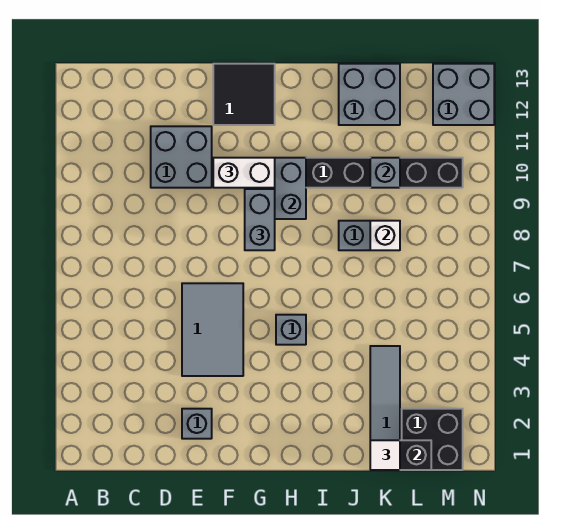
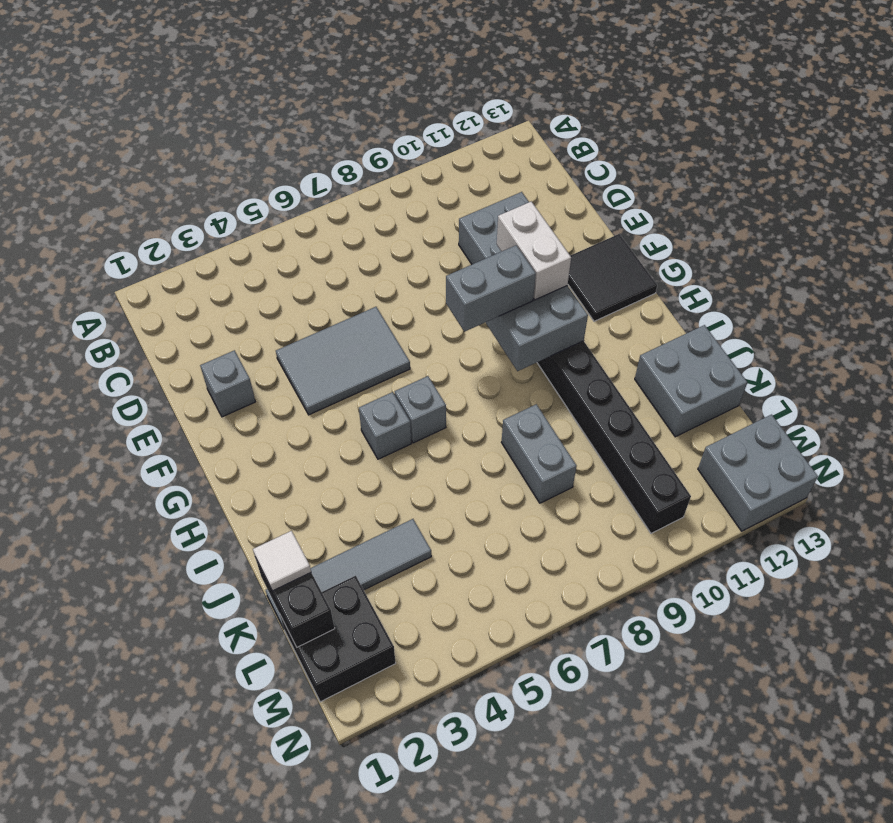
white 1x1 brick [370,221,400,250] -> none
grey 1x1 brick [370,158,400,188] -> grey 1x1 brick moved to [395,376,446,443]

